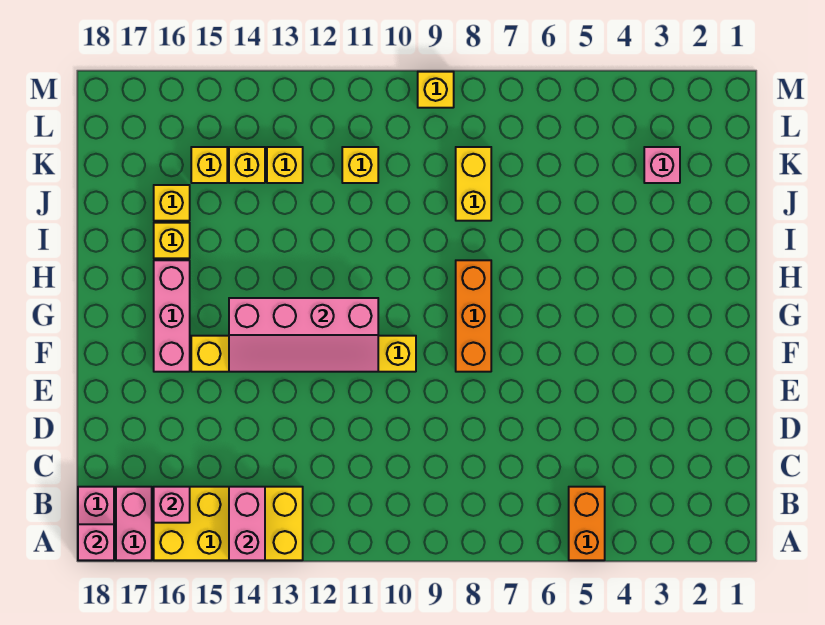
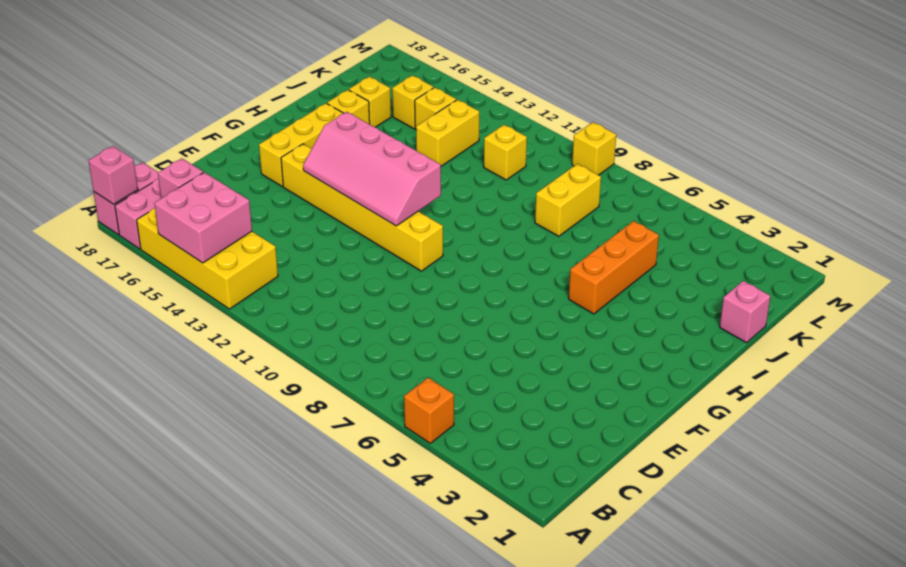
orange 1x2 brick [569,487,605,560] -> orange 1x1 brick [404,378,454,443]
pink 1x2 brick [229,487,265,560] -> pink 2x2 brick [154,172,252,263]
orange 1x3 brick [456,260,491,372] -> orange 1x3 brick moved to [569,221,659,314]
pink 1x3 brick [154,260,190,372] -> yellow 1x3 brick [259,103,344,186]
pink 1x1 brick [644,147,680,183] -> pink 1x1 brick moved to [720,281,770,343]
yellow 1x1 brick [267,147,303,183] -> yellow 1x2 brick [416,100,479,166]

